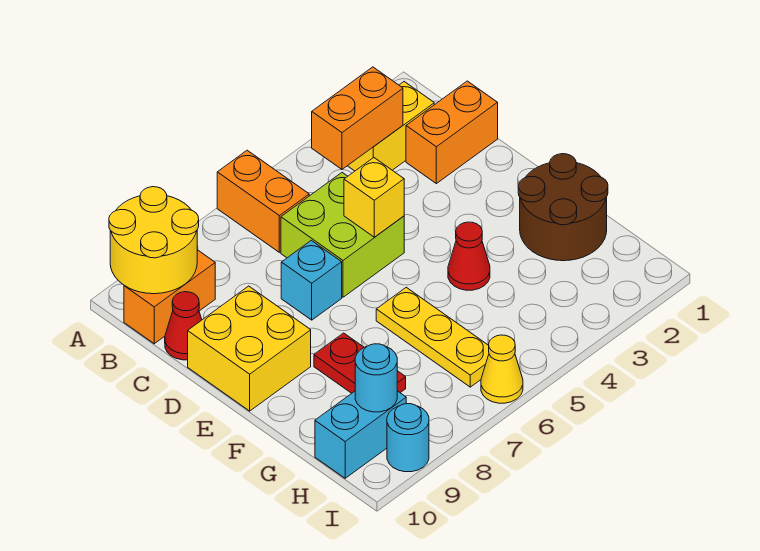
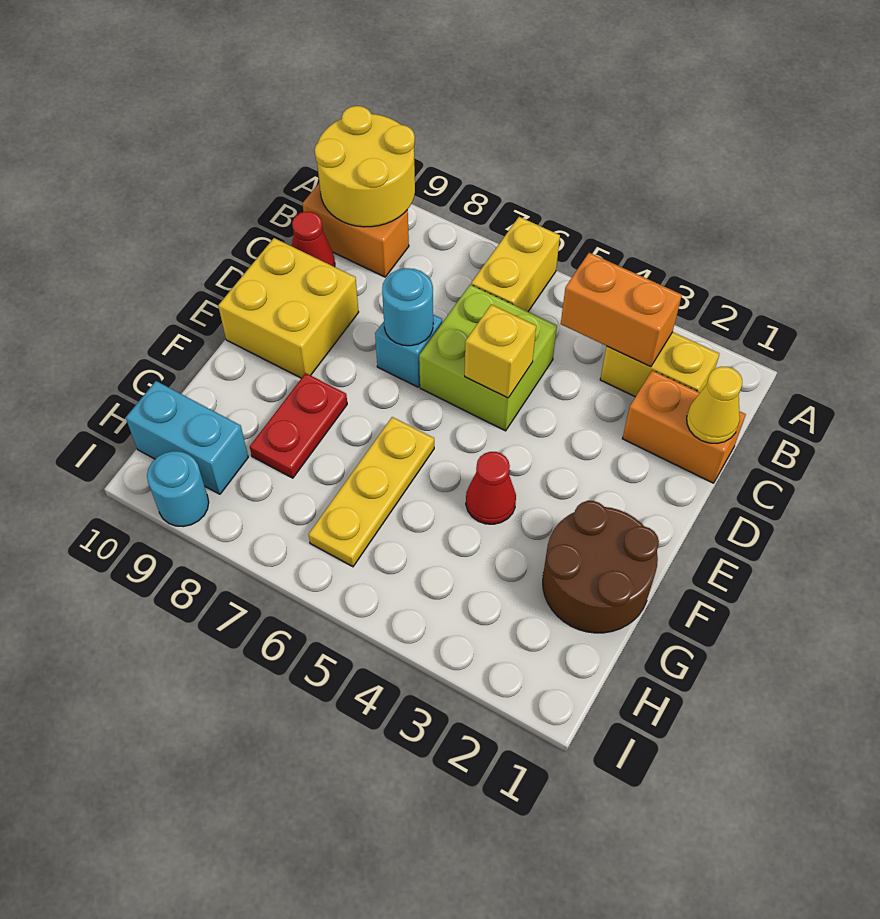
orange 1x2 brick [217,150,309,252] -> yellow 1x2 brick [471,217,560,311]
cyan 1x1 round brick [355,344,397,412] -> cyan 1x1 round brick moved to [382,268,433,346]
yellow 1x1 cone [481,335,523,403] -> yellow 1x1 cone moved to [687,367,742,443]

